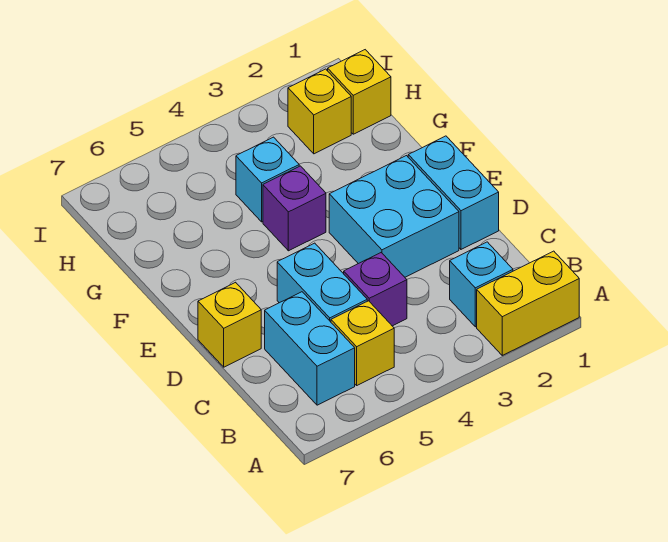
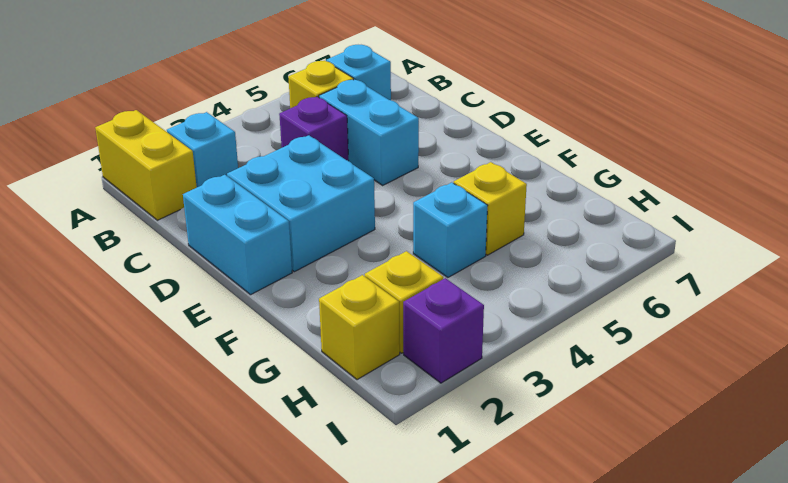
yellow 1x2 brick [477,251,579,355] -> yellow 1x2 brick turned to [95,110,197,220]
cyan 1x2 brick [265,292,355,405] -> cyan 1x1 brick [326,45,391,100]
yellow 1x1 brick [198,282,261,367] -> yellow 1x1 brick moved to [454,162,527,255]
purple 1x1 brick [263,166,326,251] -> purple 1x1 brick moved to [403,278,484,383]

